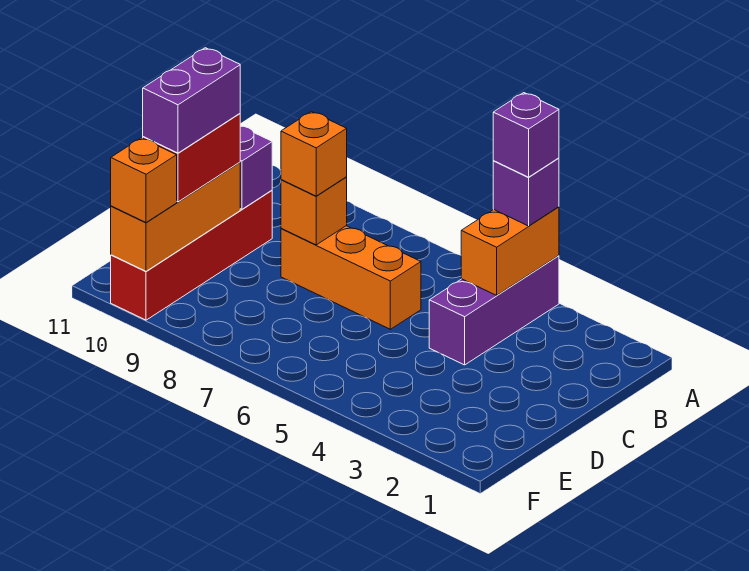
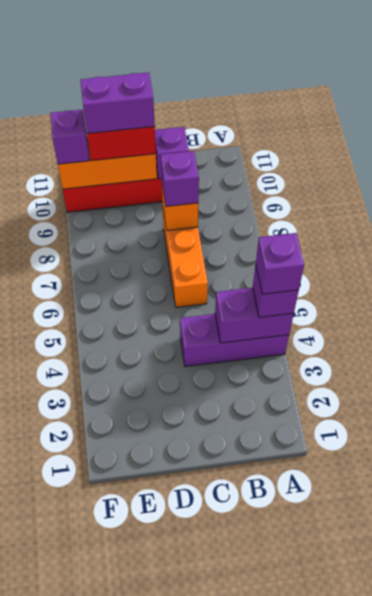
orange 1x2 brick [461,207,559,295] -> purple 1x2 brick [215,288,294,343]
orange 1x1 brick [281,111,347,196] -> purple 1x1 brick [161,151,199,206]
orange 1x1 brick [111,138,177,223] -> purple 1x1 brick [50,110,89,164]

